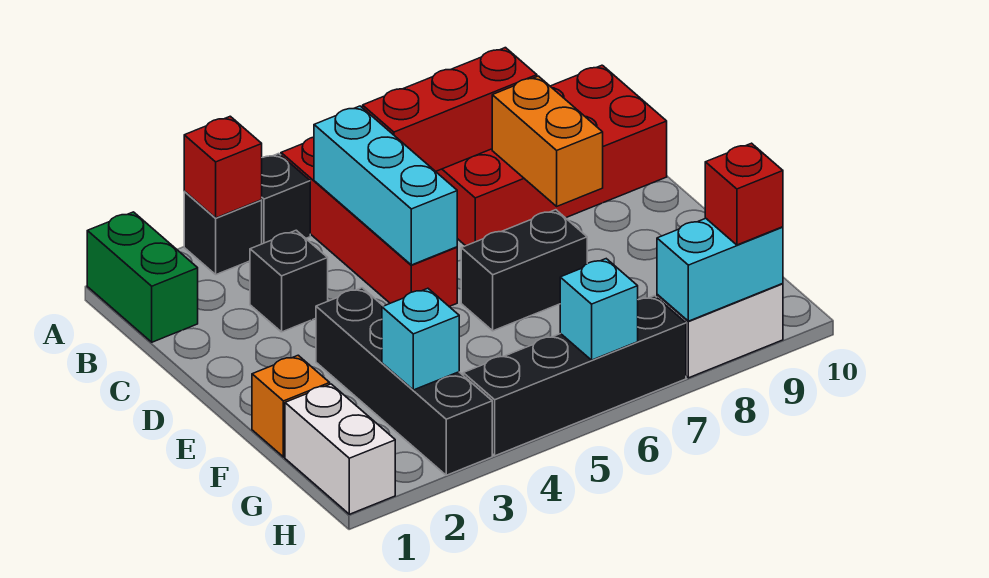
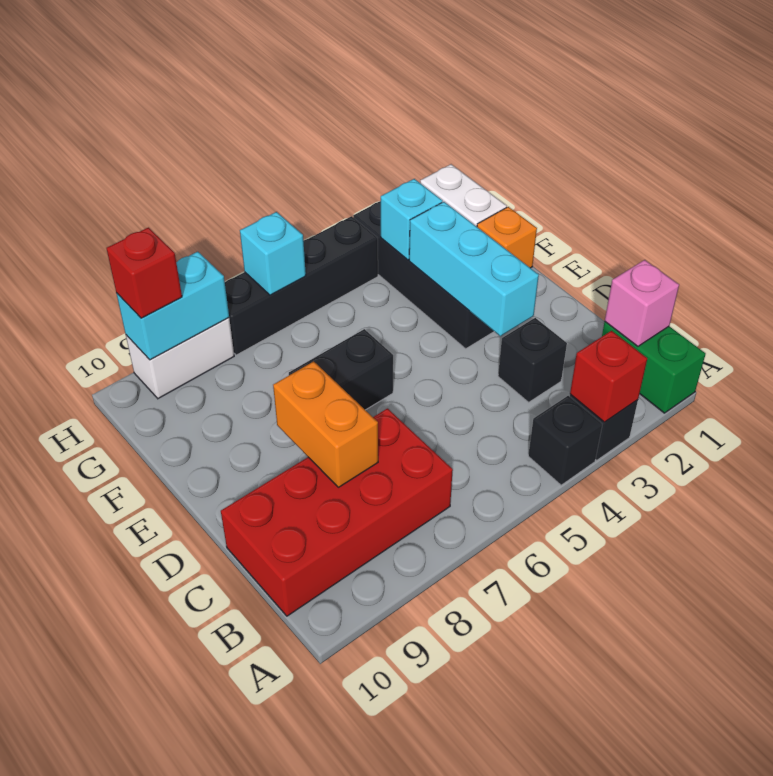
red 1x4 brick [281,137,457,306] -> none
none -> pink 1x1 brick [605,260,679,346]
cyan 1x3 brick [314,106,457,265] -> cyan 1x3 brick moved to [409,202,539,336]
red 1x3 brick [363,48,537,171] -> none

